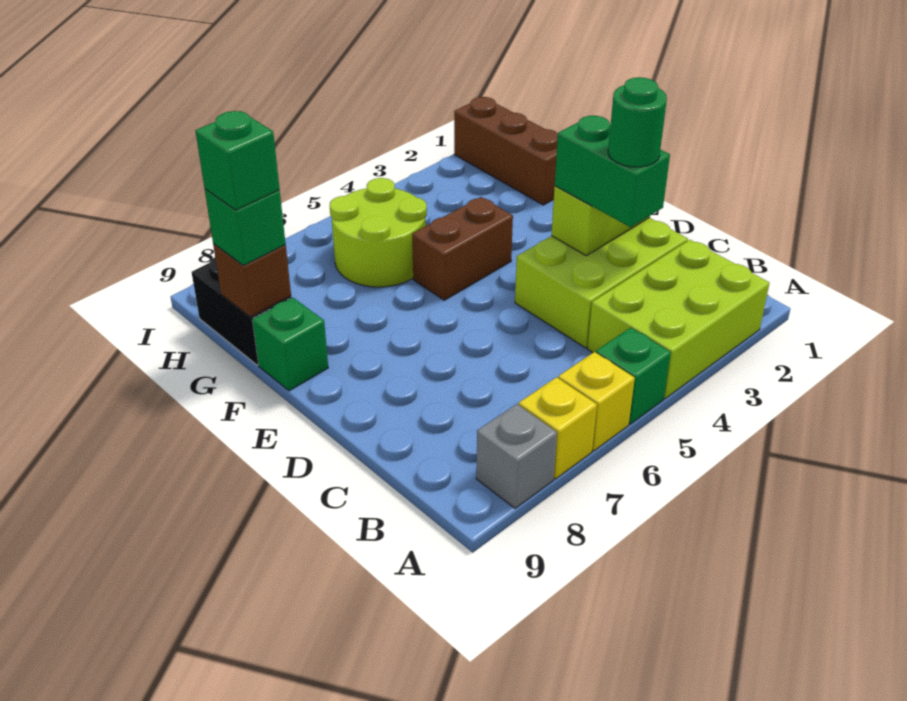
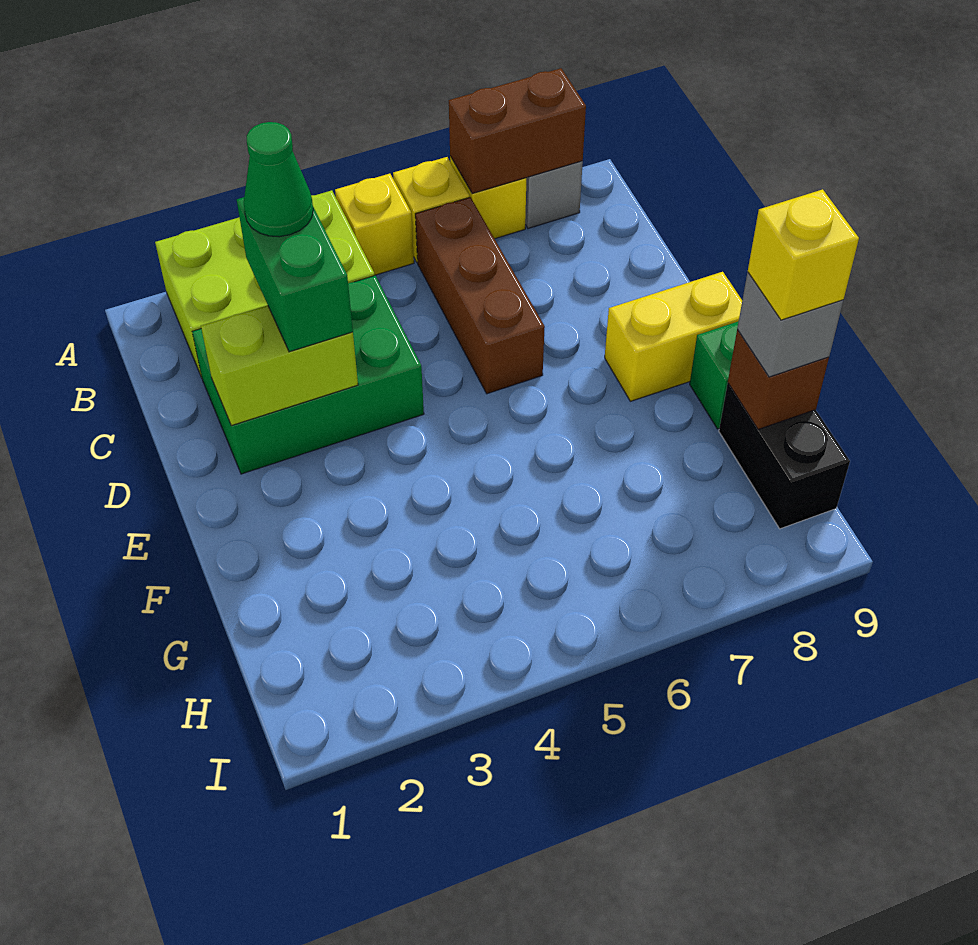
green 1x1 brick [596,328,671,424] -> yellow 1x1 brick [335,174,414,275]
lime 2x3 brick [515,218,688,348] -> green 2x3 brick [192,275,424,474]
green 1x1 round brick [608,77,667,167] -> green 1x1 cone [244,122,313,237]
none -> yellow 1x2 brick [605,272,742,401]
brown 1x2 brick [412,197,513,300] -> brown 1x2 brick moved to [449,68,586,194]
brown 1x3 brick [454,97,558,205] -> brown 1x3 brick moved to [415,197,545,394]
lime 2x2 round brick [330,178,427,287] -> none
green 1x1 brick [205,189,286,266] -> grey 1x1 brick [737,272,843,377]
green 1x1 brick [195,111,280,210] -> yellow 1x1 brick [748,189,859,320]

